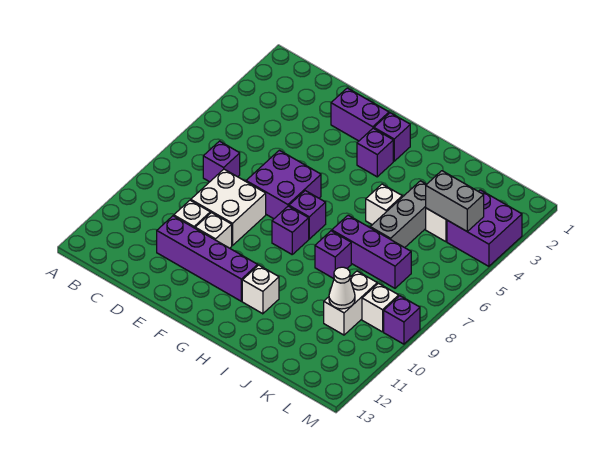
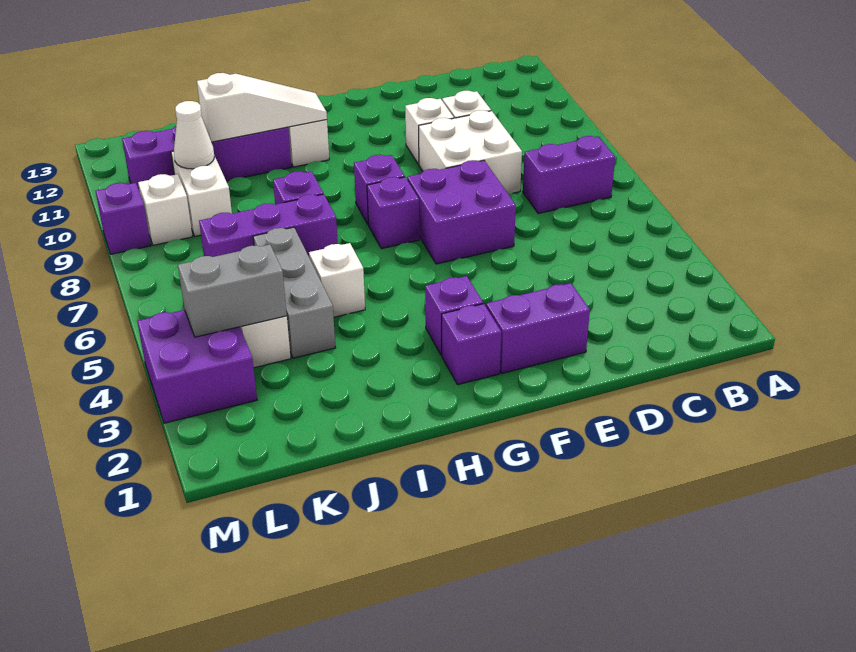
purple 1x1 brick [203,141,240,182] -> purple 1x2 brick [523,136,615,213]
purple 1x4 brick [157,216,258,301] -> purple 1x4 brick moved to [122,126,291,192]
none -> white 1x3 slope [197,73,327,142]

